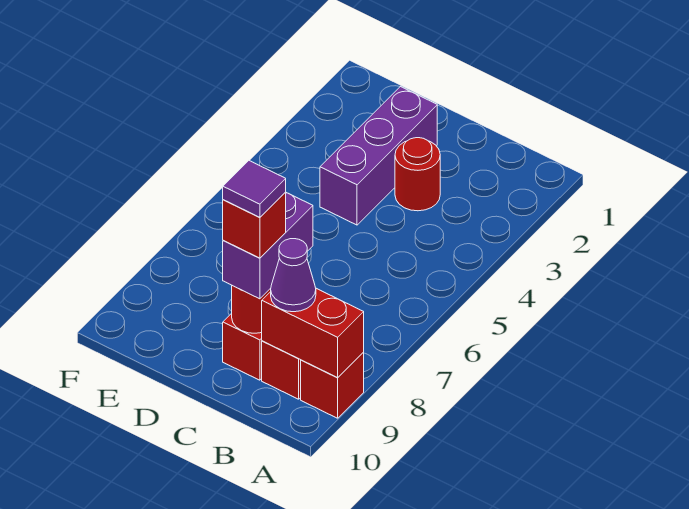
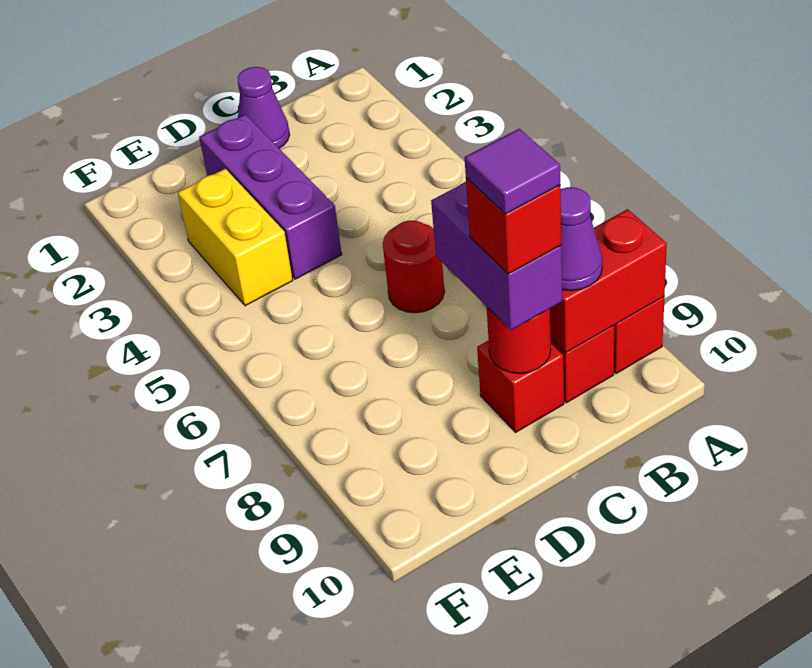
none -> purple 1x1 cone [238,67,290,148]
red 1x1 round brick [395,138,440,211] -> red 1x1 round brick moved to [383,221,445,313]
none -> yellow 1x2 brick [178,169,293,306]

